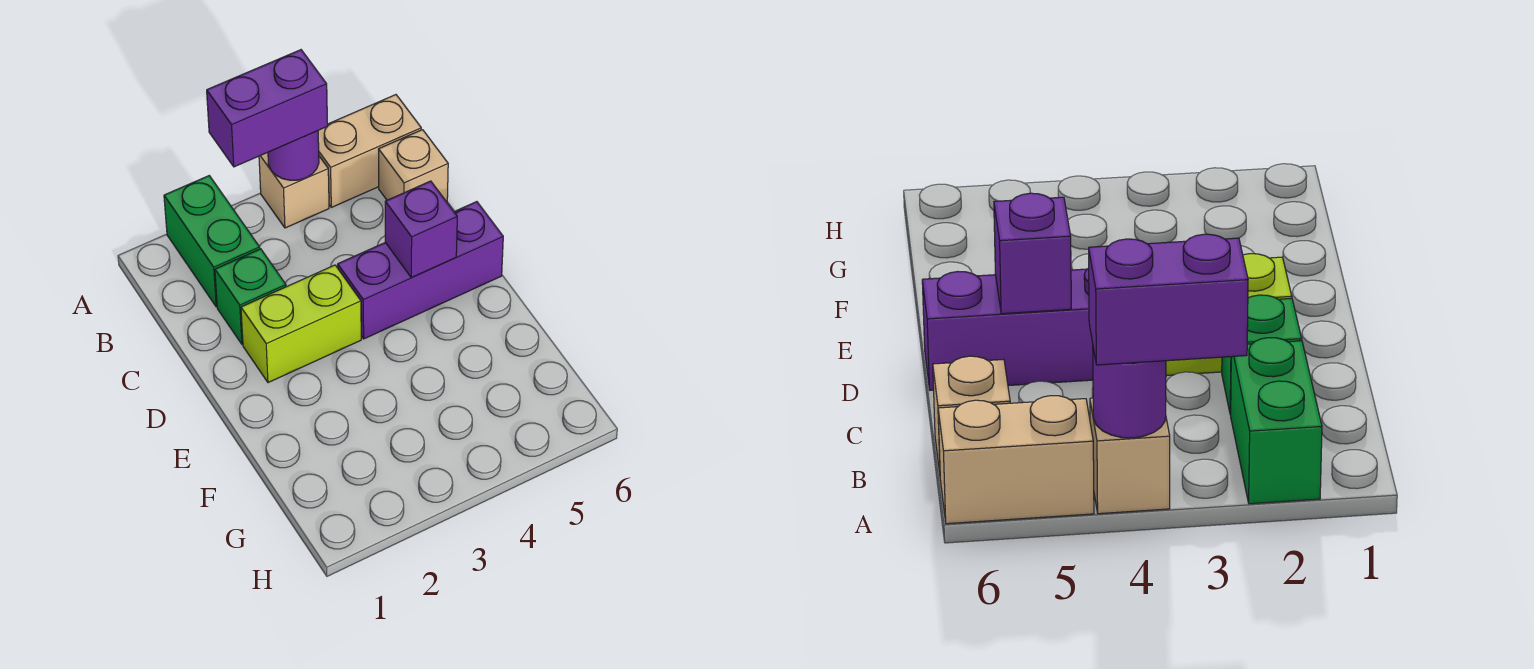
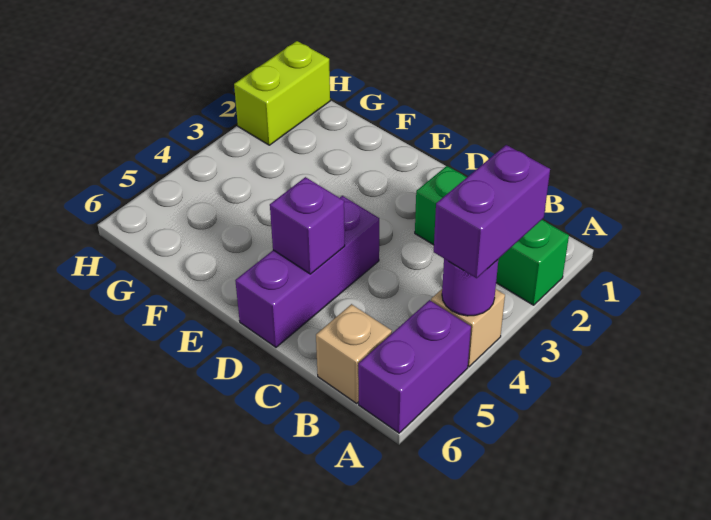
tan 1x2 brick [318,95,421,207] -> purple 1x2 brick [358,300,471,433]
lime 1x2 brick [241,265,361,383] -> lime 1x2 brick moved to [234,41,330,145]

